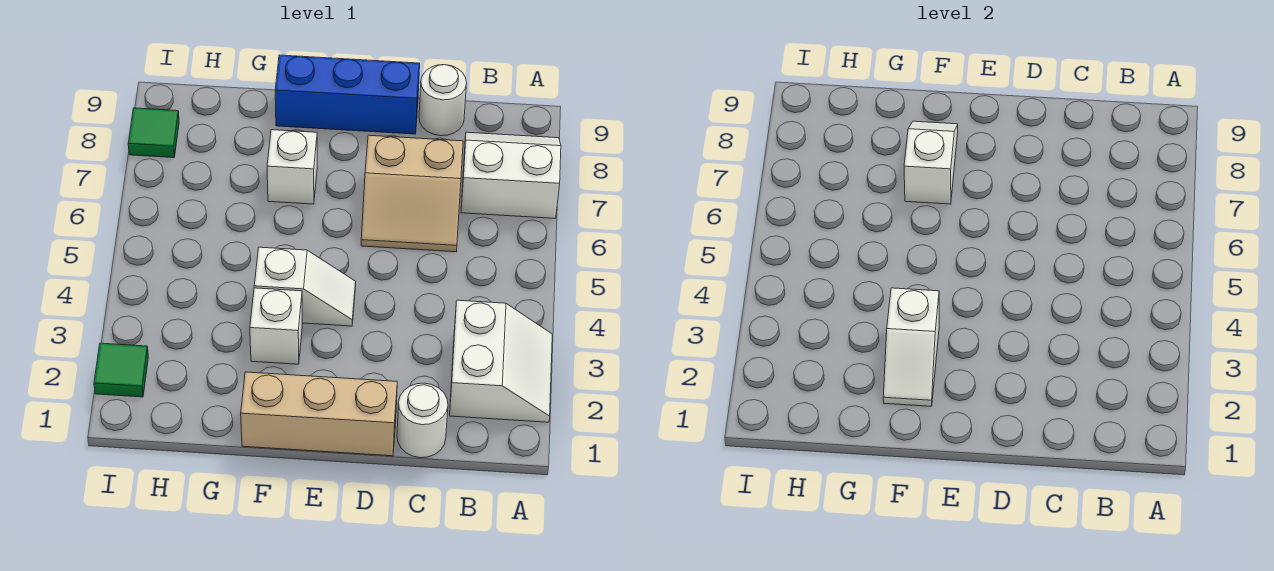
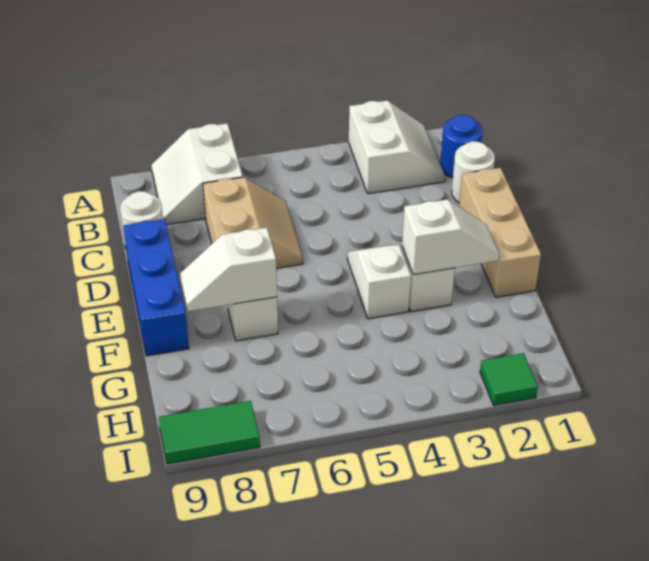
white 2x2 slope [450,300,552,422] -> white 2x2 slope turned to [349,101,445,194]
none -> blue 1x1 round brick [440,115,482,178]
green 1x1 tile [128,108,179,158] -> green 1x2 tile [158,401,260,464]

